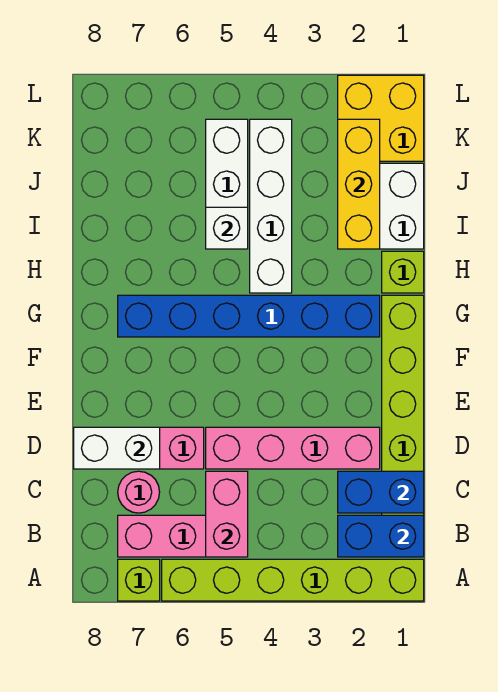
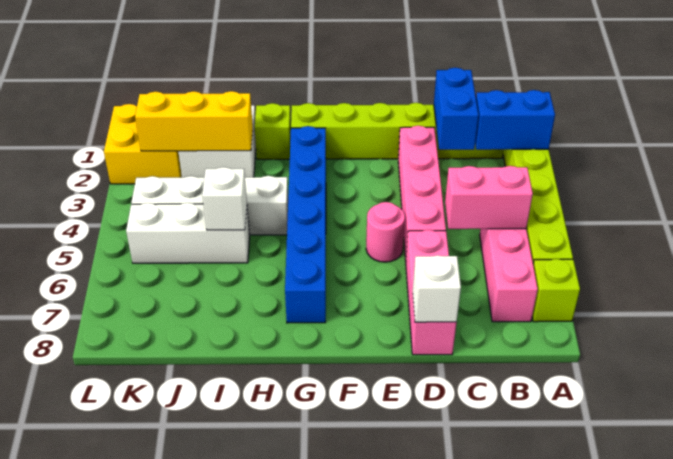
blue 1x2 brick [338,515,424,557] -> blue 1x2 brick turned to [475,90,555,150]
pink 1x1 round brick [118,471,160,513] -> pink 1x1 round brick moved to [366,202,405,262]
white 1x2 brick [74,427,160,469] -> white 1x1 brick [413,255,461,322]

